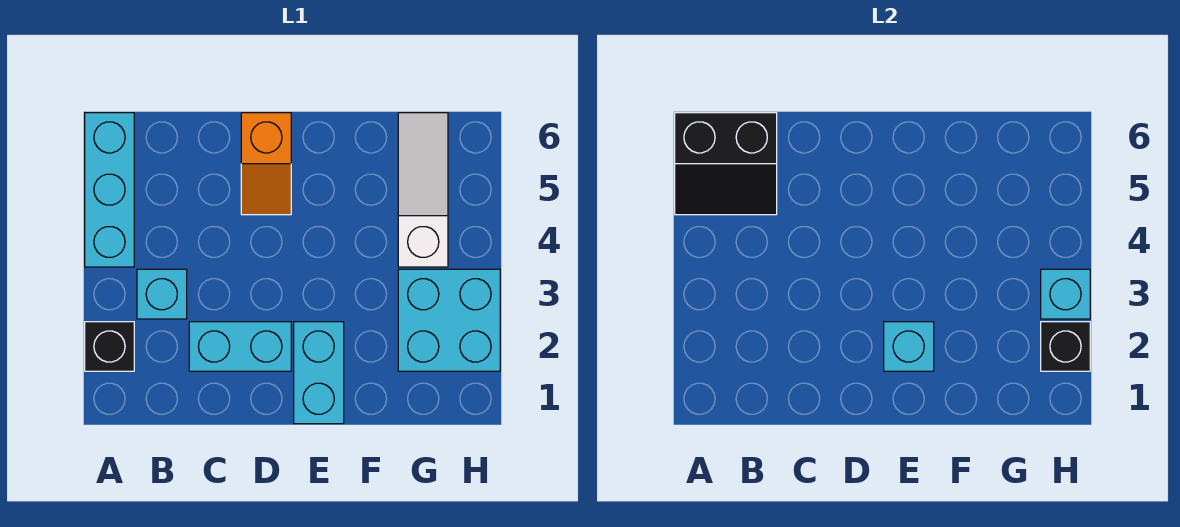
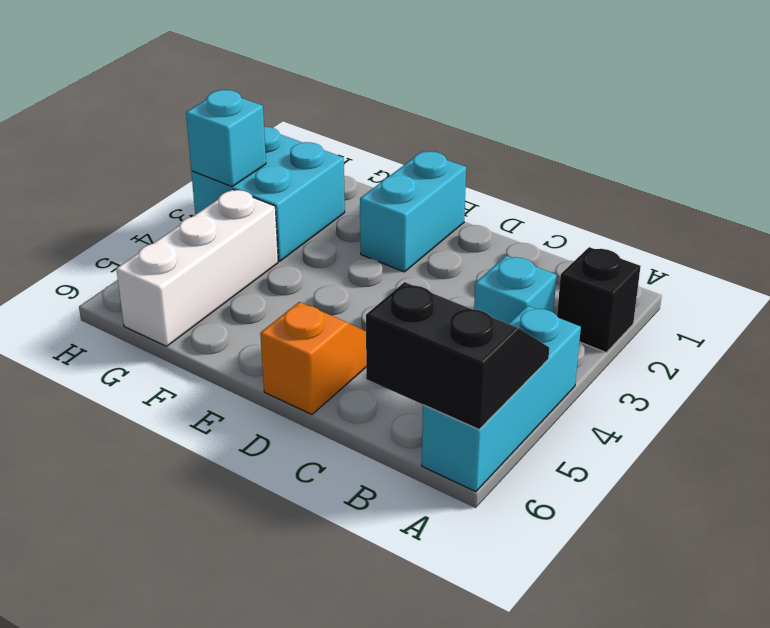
cyan 1x2 brick [189,322,291,371] -> none
cyan 1x1 brick [884,322,934,371] -> none
white 1x3 slope [398,113,448,267] -> white 1x3 brick [116,190,278,346]
black 1x1 brick [1041,322,1090,371] -> none

